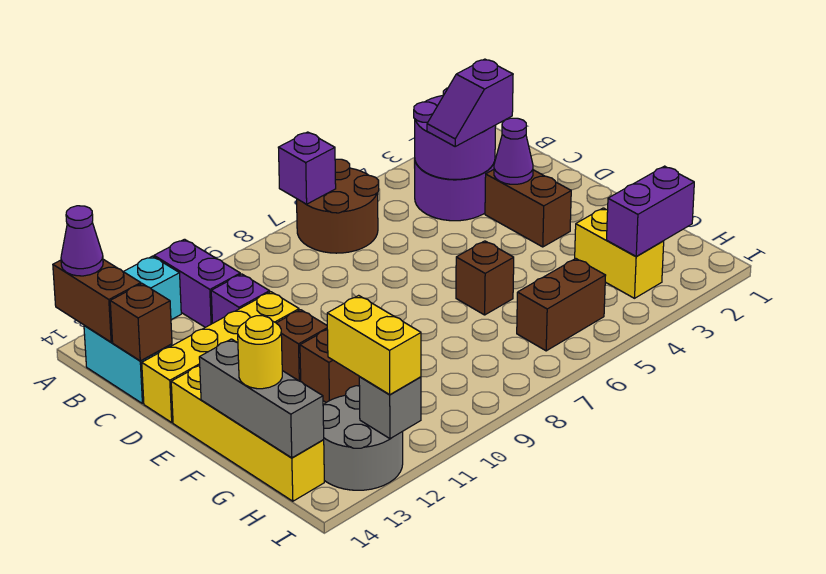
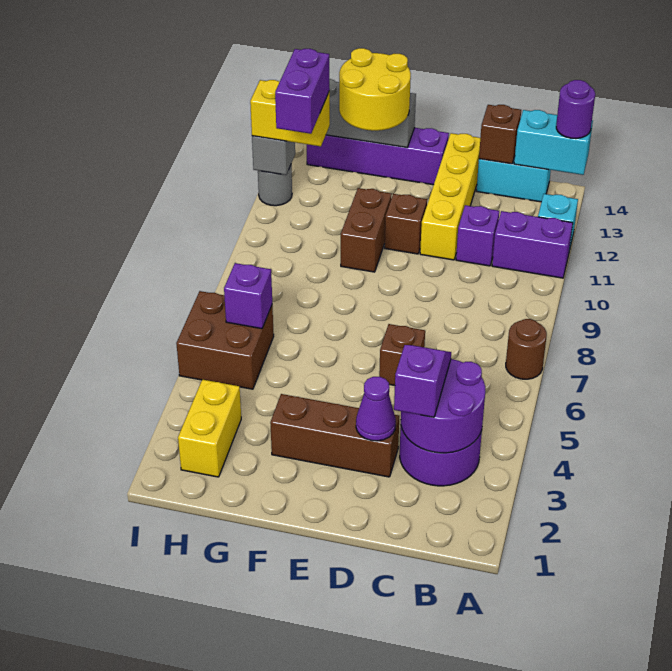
brown 2x2 round brick [297,159,379,253] -> brown 1x1 round brick [506,319,547,379]
purple 1x1 brick [278,132,336,204] -> purple 1x1 brick moved to [224,263,272,329]
brown 1x2 brick [53,259,141,342] -> cyan 1x2 brick [514,110,593,175]
purple 1x1 cone [61,206,103,276] -> purple 1x1 round brick [556,80,595,139]
brown 1x2 brick [485,170,571,247] -> brown 1x3 brick [270,394,399,477]
yellow 1x4 brick [171,366,324,501] -> purple 1x4 brick [307,128,449,185]
brown 1x1 brick [456,241,514,315] -> brown 1x1 brick moved to [379,324,425,385]
yellow 1x2 brick [575,208,664,298] -> yellow 1x2 brick turned to [178,380,241,477]
yellow 1x1 round brick [238,316,282,389] -> yellow 2x2 round brick [339,48,411,131]
purple 1x2 brick [607,166,694,256] -> purple 1x2 brick moved to [275,49,330,134]
brown 1x2 brick [517,259,606,351] -> brown 2x2 brick [176,291,274,389]
grey 2x2 round brick [323,386,403,490] -> grey 1x1 round brick [258,165,292,206]

